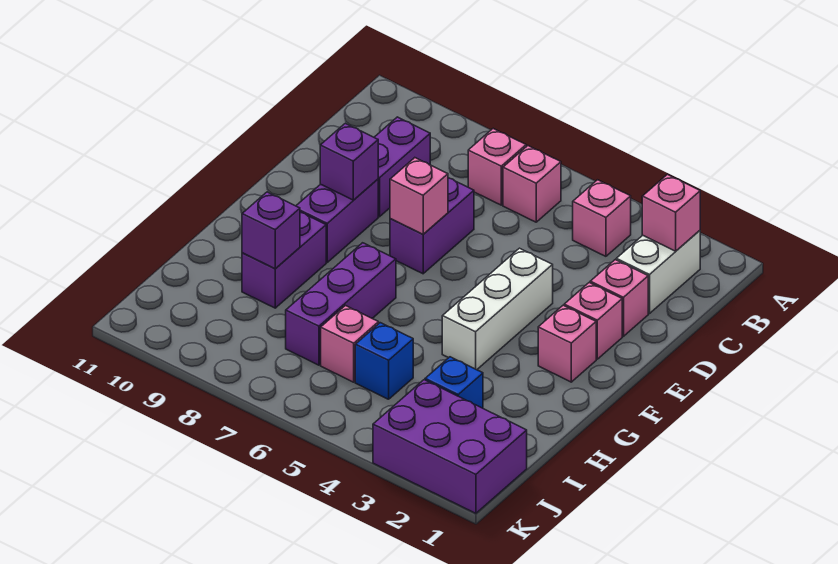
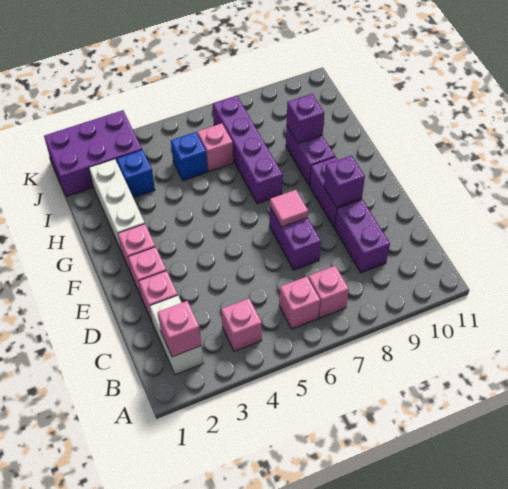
white 1x3 brick [442,248,553,370] -> white 1x3 brick moved to [89,159,145,252]
pink 1x1 brick [390,158,448,234] -> pink 1x1 tile [270,190,308,227]
purple 1x3 brick [286,243,396,365] -> purple 1x4 brick [213,95,283,204]

